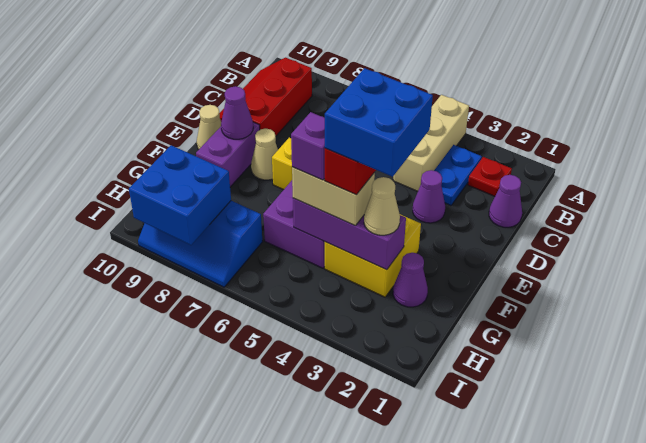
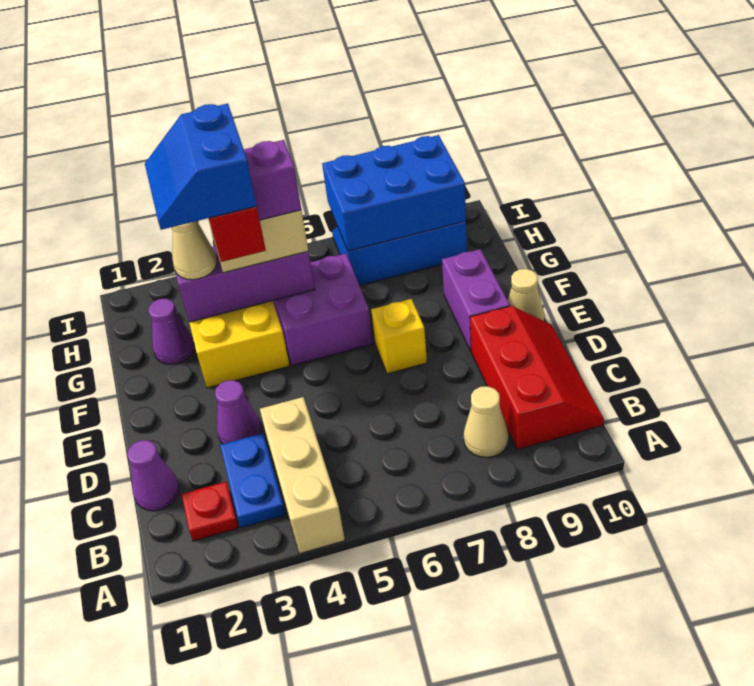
tan 1x1 cone [251,129,278,180] -> tan 1x1 cone moved to [464,386,509,457]
purple 1x1 cone [221,86,253,139] -> none
blue 2x2 brick [325,68,433,177] -> blue 2x2 slope [145,104,257,230]
blue 2x2 brick [129,145,231,245] -> blue 2x3 brick [322,135,466,251]

